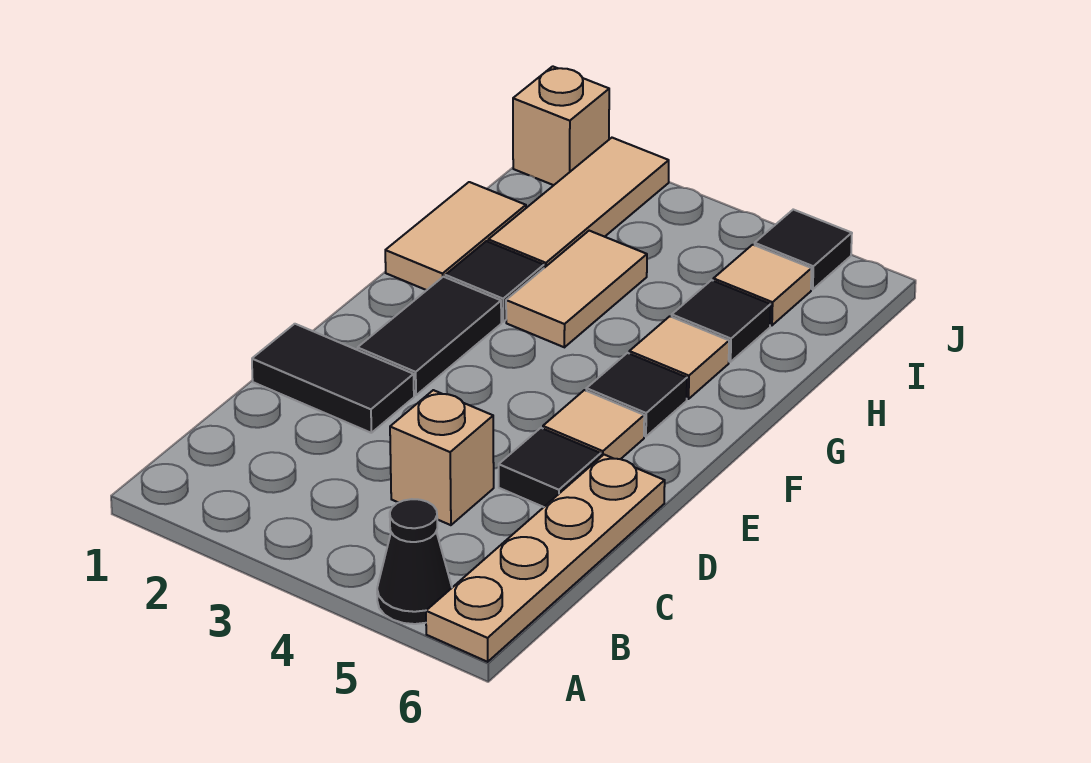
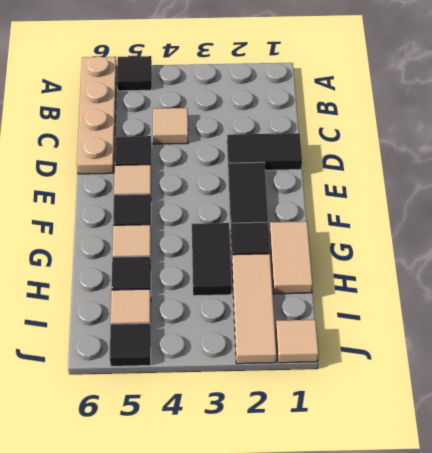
black 1x1 cone [377,499,452,624] -> black 1x1 tile [117,56,152,91]
tan 1x1 brick [390,390,494,525] -> tan 1x1 tile [153,108,188,144]
tan 1x2 tile [506,231,647,347] -> black 1x2 tile [192,223,232,296]
tan 1x1 brick [513,66,609,185] -> tan 1x1 tile [276,320,319,363]

